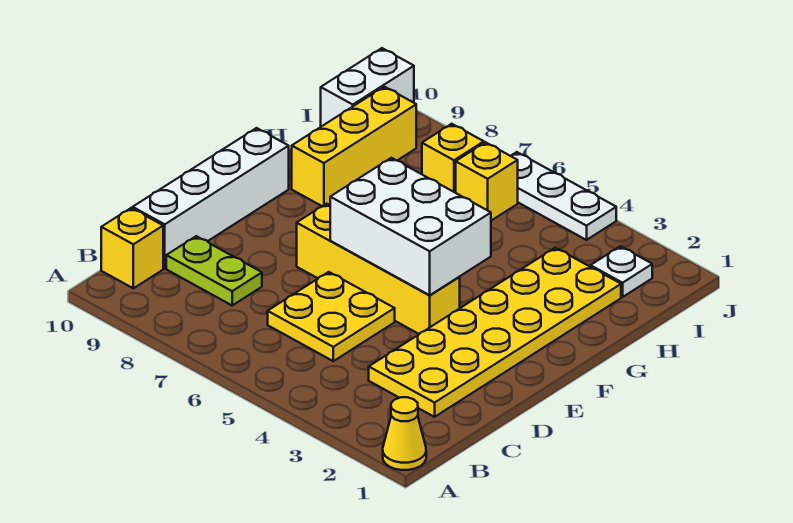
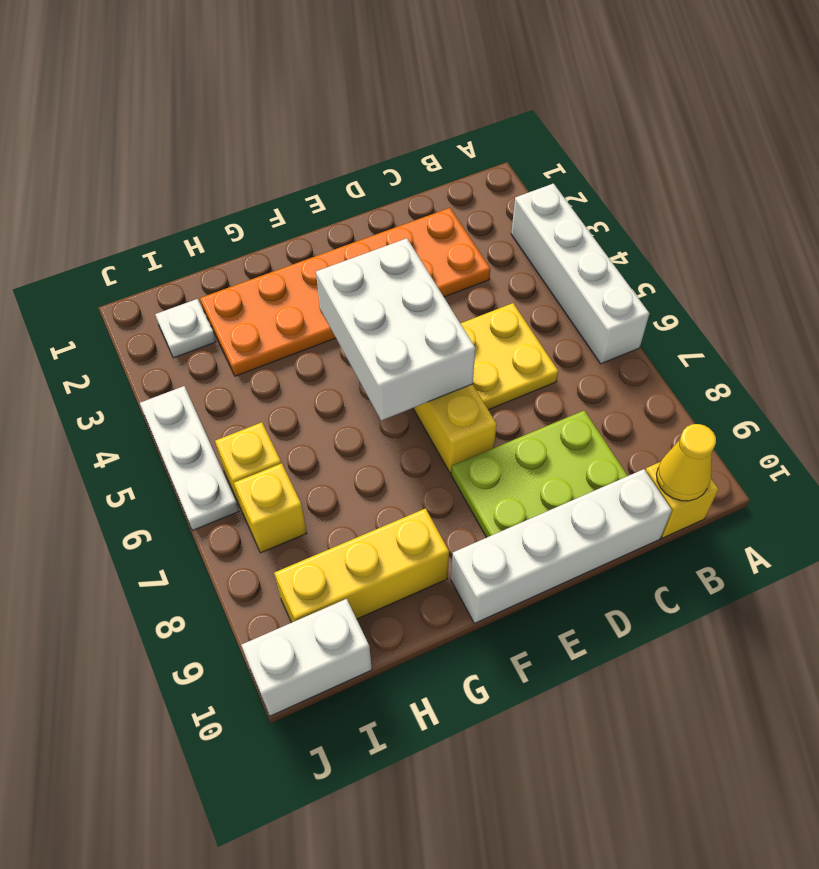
yellow 1x1 cone [383,397,426,470] -> yellow 1x1 cone moved to [656,424,716,501]
none -> white 1x4 brick [511,184,649,364]
yellow 2x6 plate [369,248,621,417] -> orange 2x6 plate [200,208,490,376]
lime 1x2 plate [166,236,262,305] -> lime 2x3 plate [451,411,628,538]

